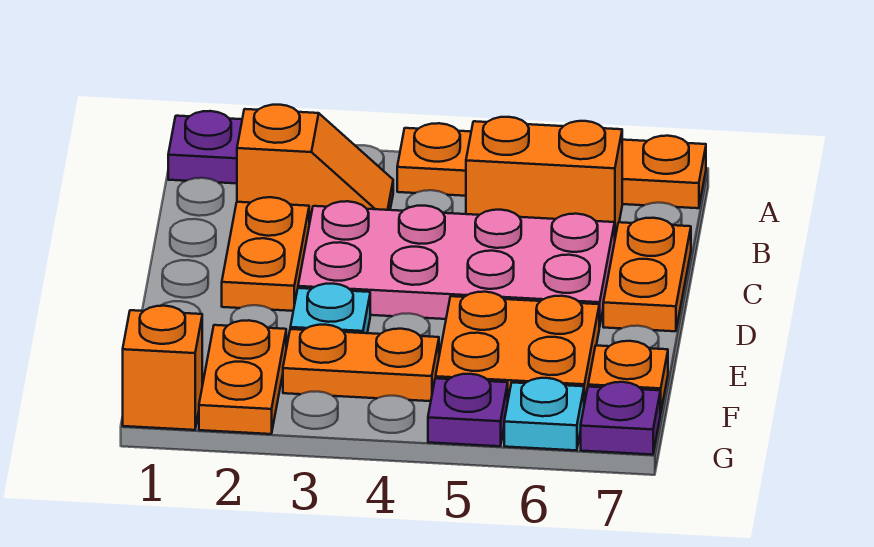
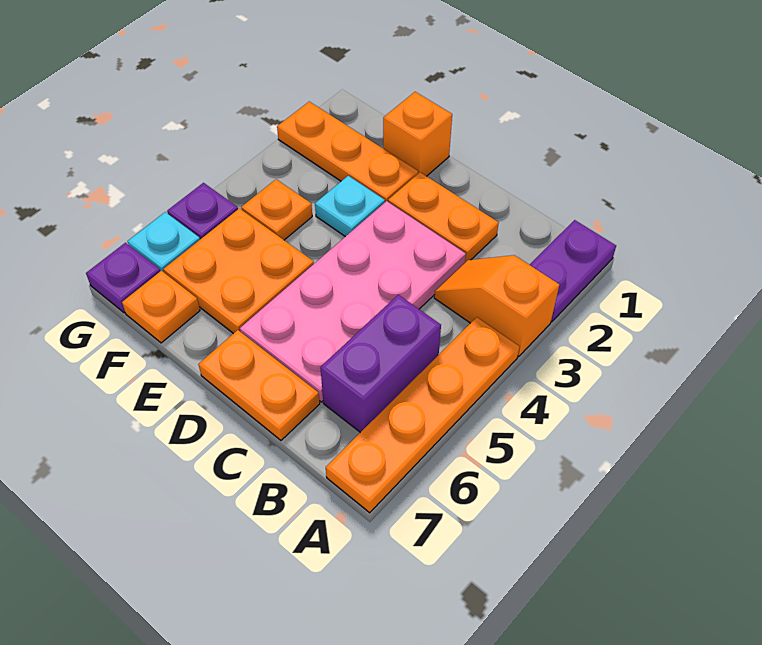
orange 1x2 slope [237,105,393,224] -> orange 1x2 slope turned to [434,255,560,356]
orange 1x2 brick [466,117,622,237] -> purple 1x2 brick [320,295,441,432]
orange 1x2 plate [199,320,286,434] -> orange 1x3 plate [277,102,418,202]
orange 1x2 plate [283,325,439,401] -> orange 1x1 plate [241,179,312,240]
orange 1x1 brick [123,306,202,430] -> orange 1x1 brick moved to [383,92,452,176]

